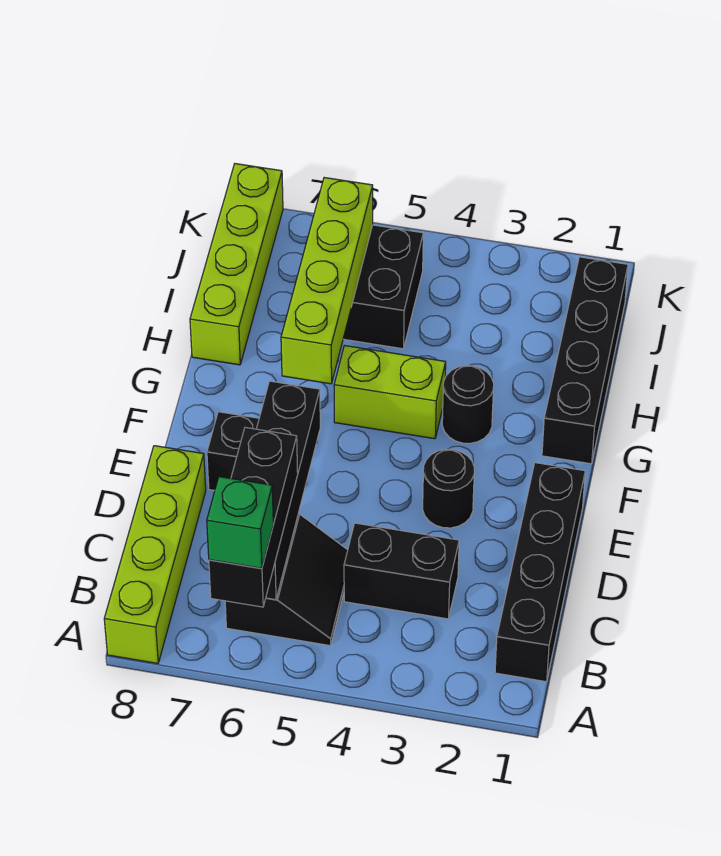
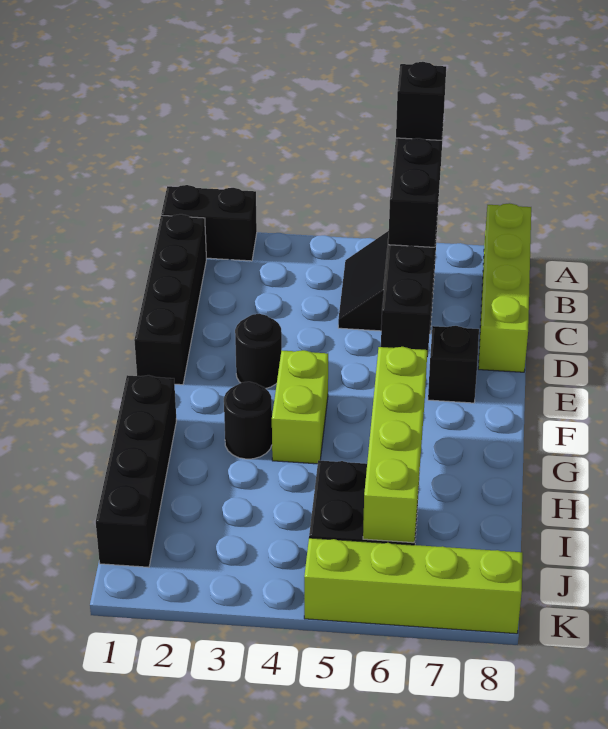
green 1x1 brick [207,477,273,568] -> black 1x1 brick [396,62,446,140]
black 1x2 brick [344,523,459,619] -> black 1x2 brick moved to [161,185,257,261]
lime 1x2 brick [334,346,446,439] -> lime 1x2 brick turned to [272,350,328,464]
lime 1x4 brick [190,164,283,365] -> lime 1x4 brick turned to [304,538,523,634]

